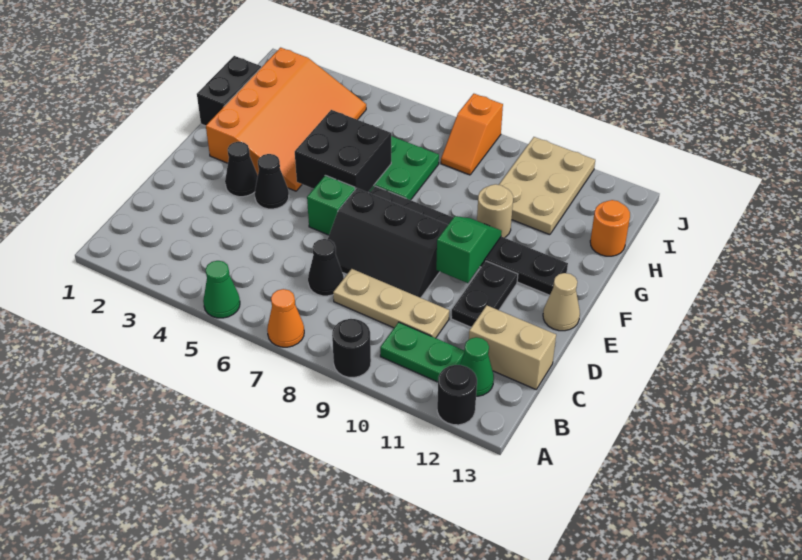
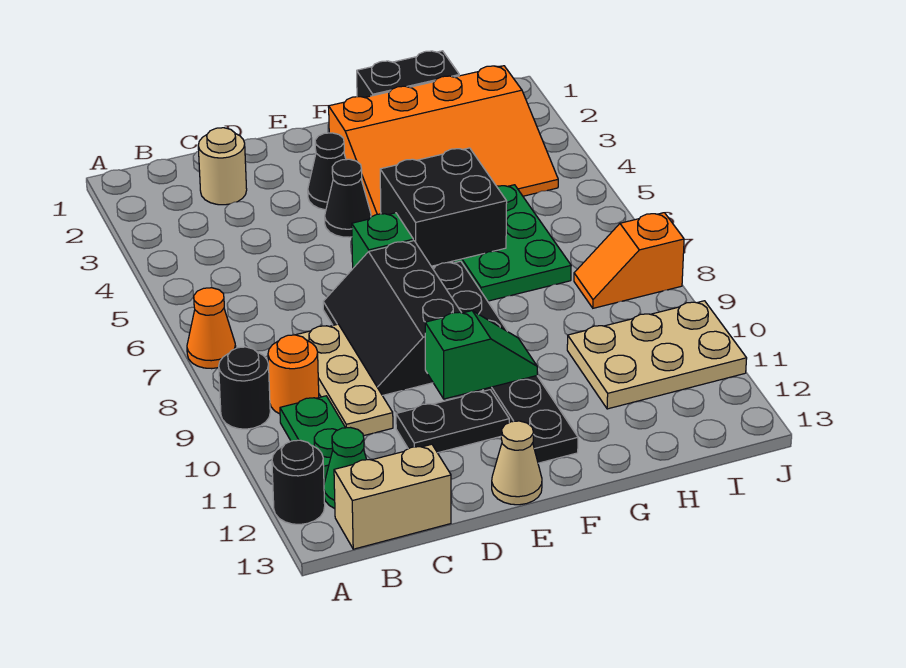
green 1x1 cone [203,261,240,318] -> none
black 1x1 cone [308,239,344,296] -> none
tan 1x2 brick [469,305,556,389] -> tan 1x2 brick turned to [334,444,451,549]
tan 1x1 round brick [477,184,513,238] -> tan 1x1 round brick moved to [198,128,247,205]
orange 1x1 round brick [590,200,630,256] -> orange 1x1 round brick moved to [268,335,319,414]

